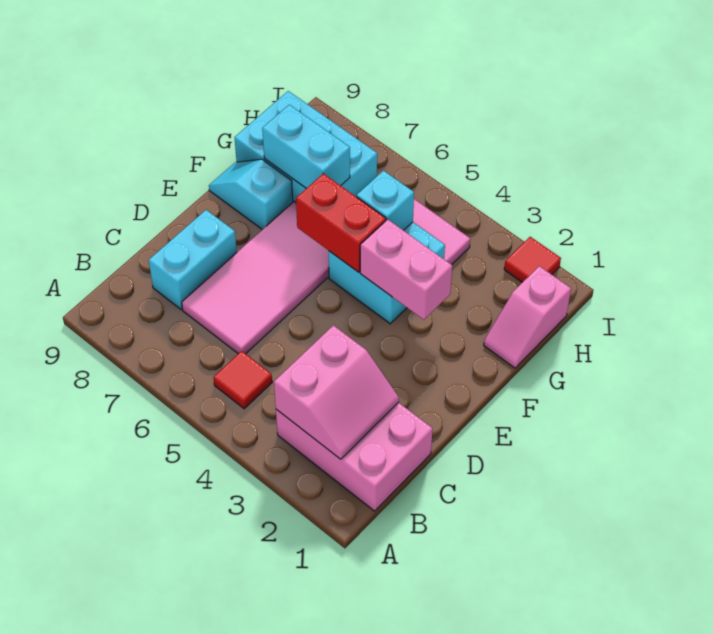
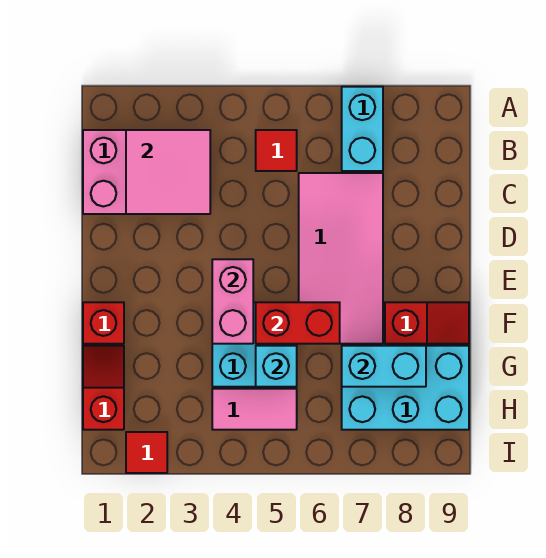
pink 2x2 slope [274,325,399,459] -> pink 2x2 tile [126,130,210,214]
cyan 1x2 brick [149,210,237,309] -> cyan 1x2 brick moved to [342,87,383,171]
none -> red 1x1 brick [83,302,124,344]
pink 1x2 brick [360,219,452,320] -> pink 1x2 brick turned to [212,259,253,344]
cyan 1x2 slope [209,159,293,229] -> red 1x2 slope [385,302,469,344]
pink 1x2 slope [484,266,571,368] -> red 1x2 slope [83,346,124,430]

